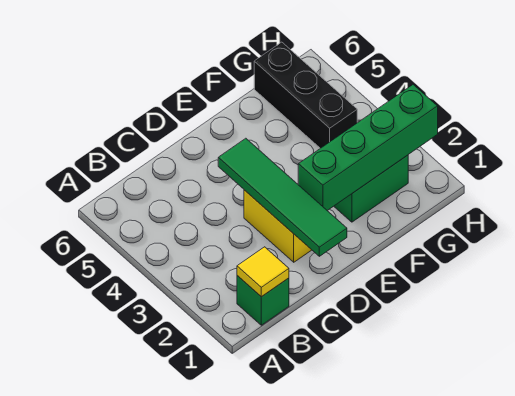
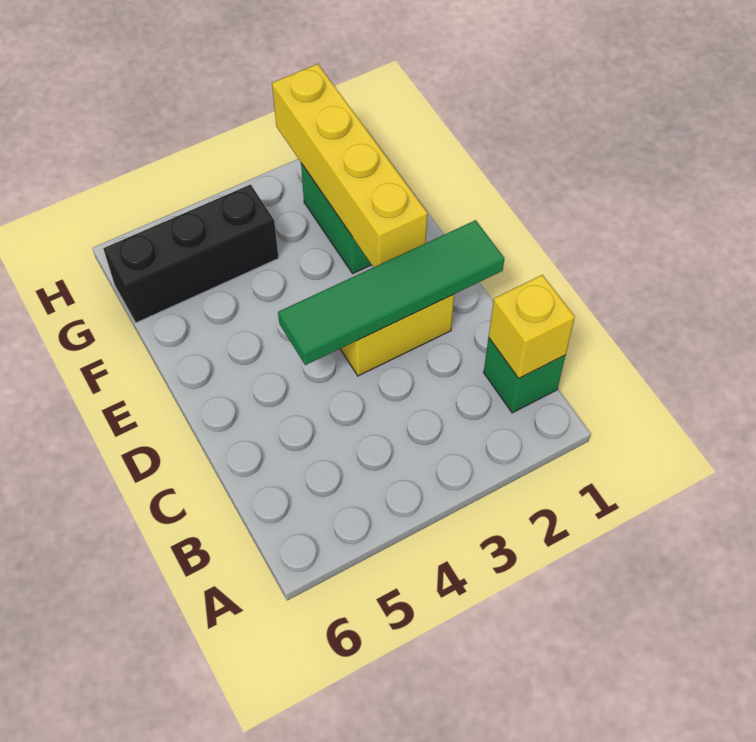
yellow 1x1 tile [237,247,289,297] -> yellow 1x1 brick [489,275,575,378]
green 1x4 brick [298,85,438,211] -> yellow 1x4 brick [272,64,427,267]

